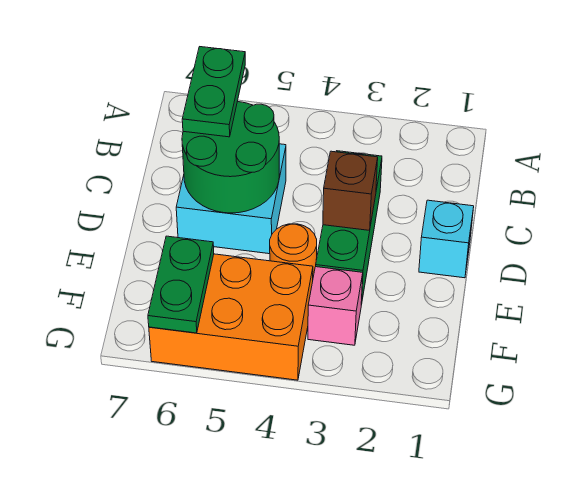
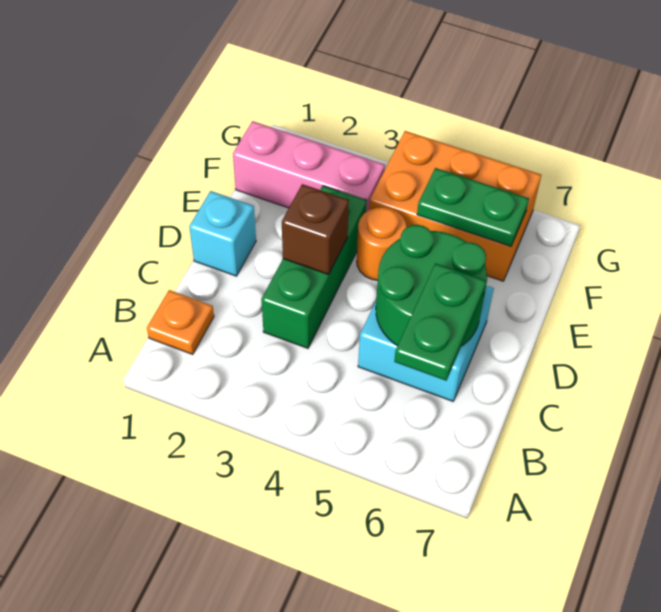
none -> orange 1x1 plate [147,290,214,354]
pink 1x1 brick [308,267,363,345] -> pink 1x3 brick [233,121,385,212]
green 1x2 plate [148,236,214,333] -> green 1x2 plate turned to [417,168,529,246]

